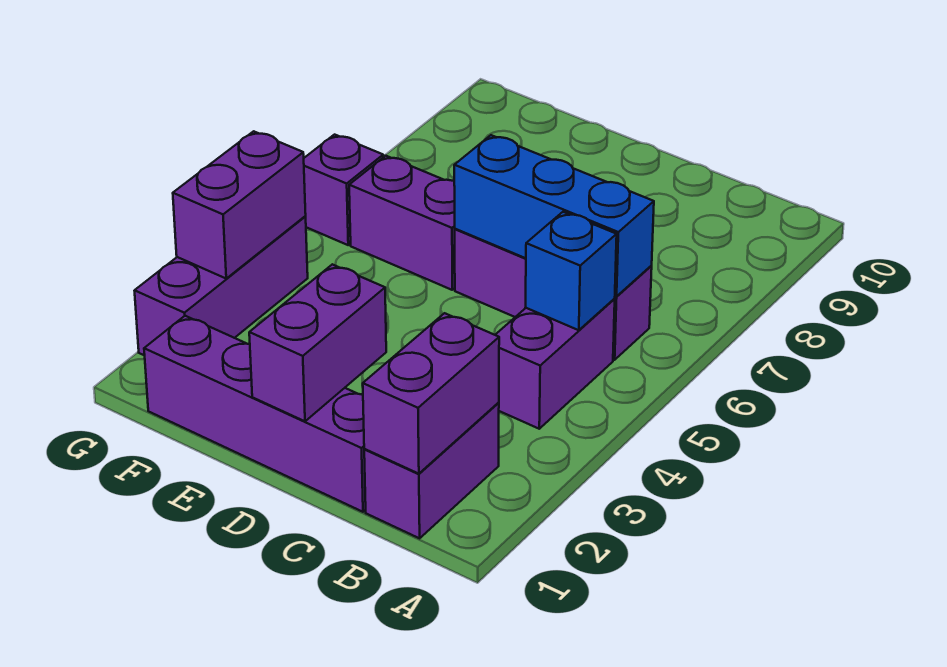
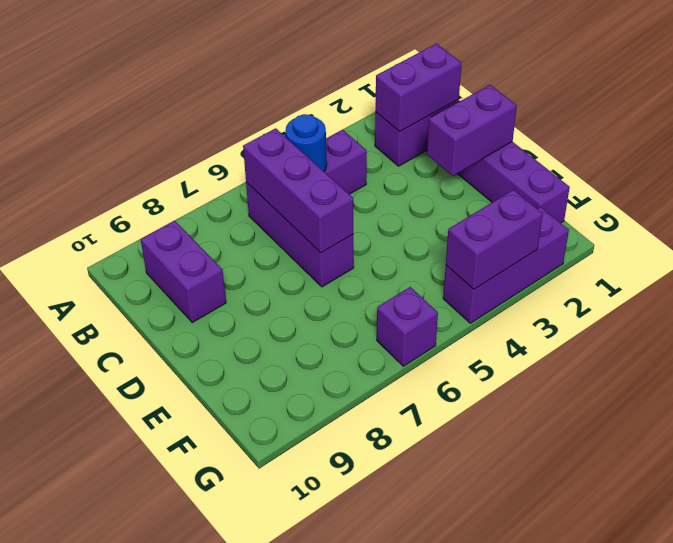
blue 1x1 brick [526,212,617,330] -> blue 1x1 round brick [285,114,327,171]
blue 1x3 brick [454,135,654,296] -> purple 1x3 brick [243,128,353,253]
purple 1x2 brick [349,156,455,290] -> purple 1x2 brick moved to [141,221,226,322]

